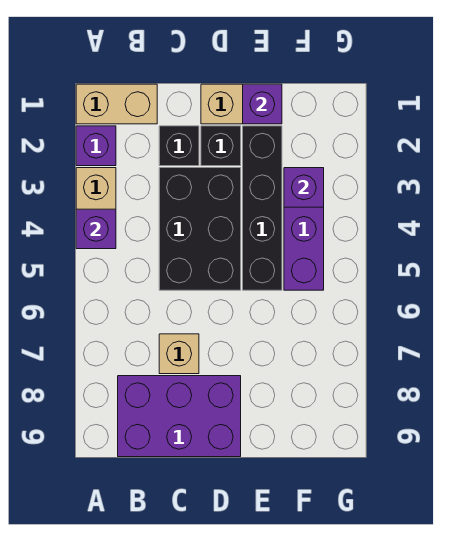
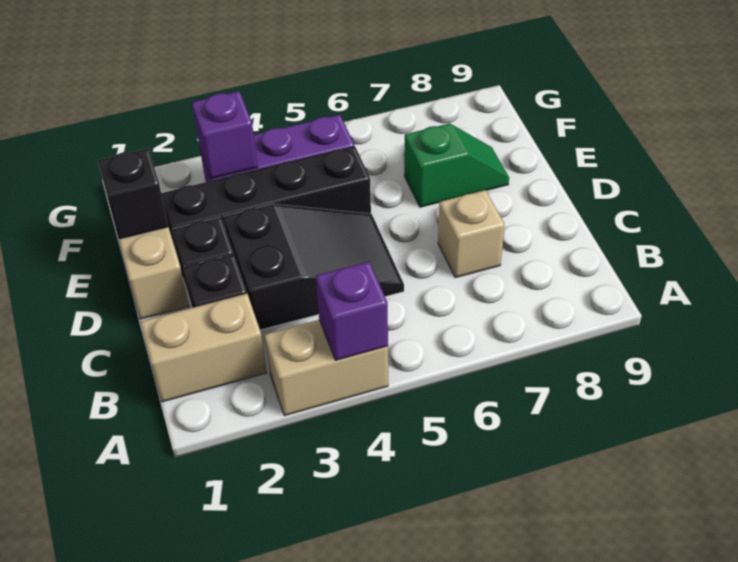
tan 1x2 brick [76,84,157,124] -> tan 1x2 brick turned to [140,294,267,402]
purple 1x1 brick [76,126,116,166] -> none
purple 2x3 brick [118,376,241,457] -> none
black 2x3 brick [159,168,241,290] -> black 2x3 slope [224,204,404,330]
purple 1x1 brick [243,84,282,124] -> black 1x1 brick [98,149,169,240]
none -> green 1x2 slope [404,123,509,207]

